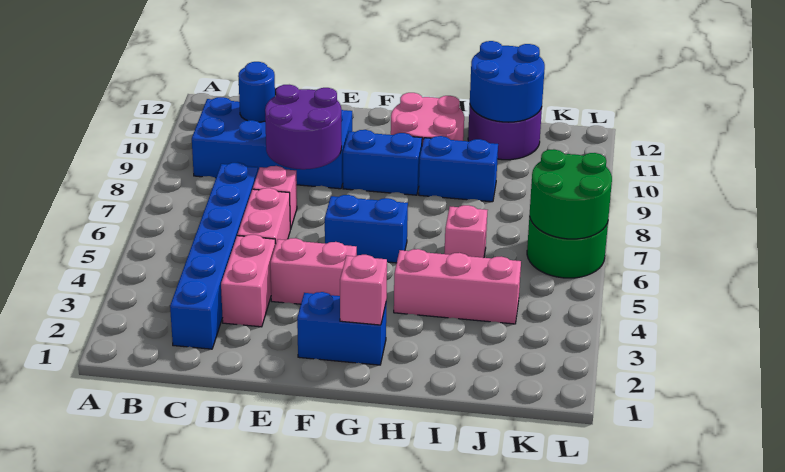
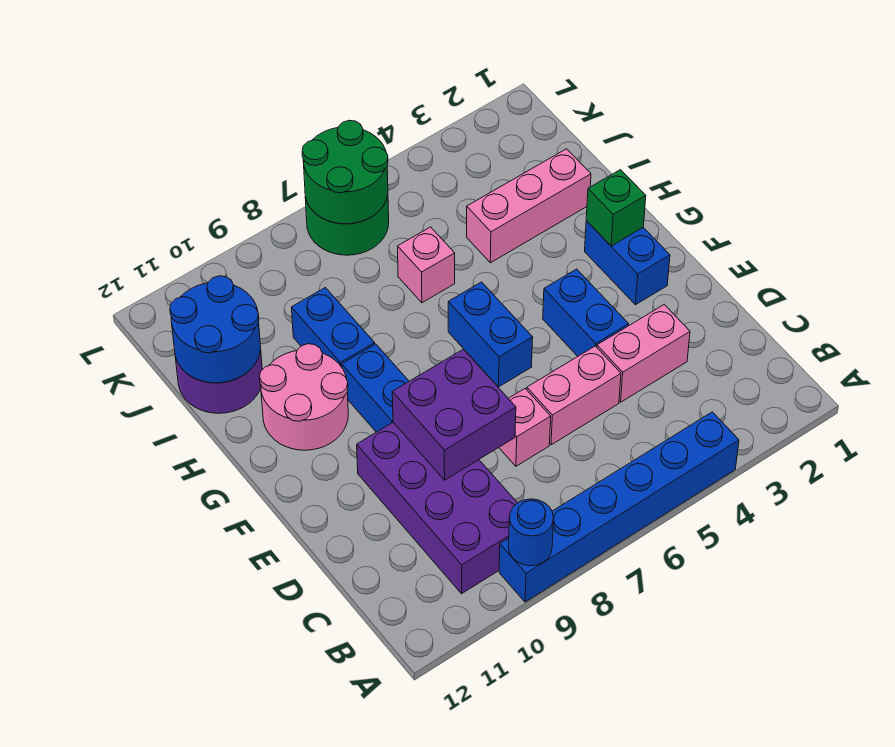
blue 2x4 brick [192,97,352,189] -> purple 2x4 brick [357,423,517,594]
blue 1x6 brick [170,162,258,349] -> blue 1x6 brick moved to [499,412,739,602]
blue 1x1 round brick [238,62,275,122] -> blue 1x1 round brick moved to [509,499,554,566]
purple 2x2 round brick [265,85,342,169] -> purple 2x2 brick [392,349,516,480]
pink 1x2 brick [270,238,357,304] -> blue 1x2 brick [543,269,629,356]
pink 1x1 brick [340,255,387,325] -> green 1x1 brick [586,170,646,246]
pink 1x3 brick [394,249,521,324] -> pink 1x3 brick turned to [467,149,591,263]

